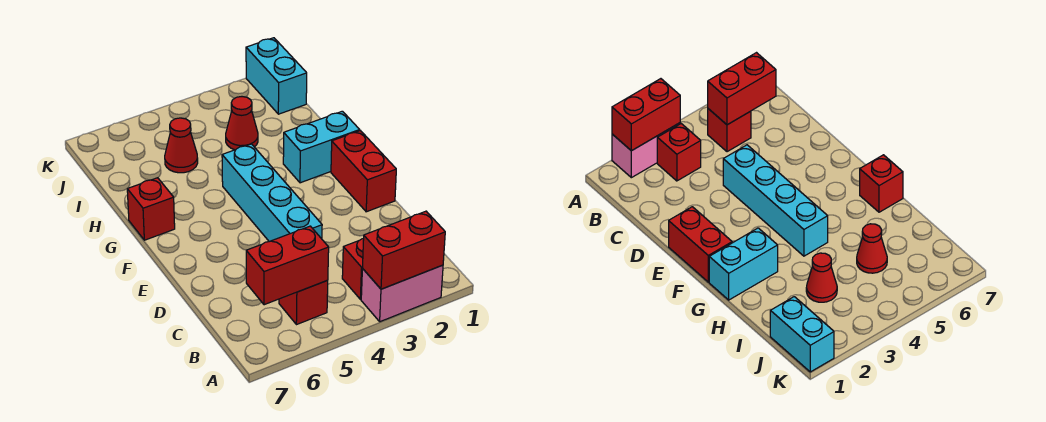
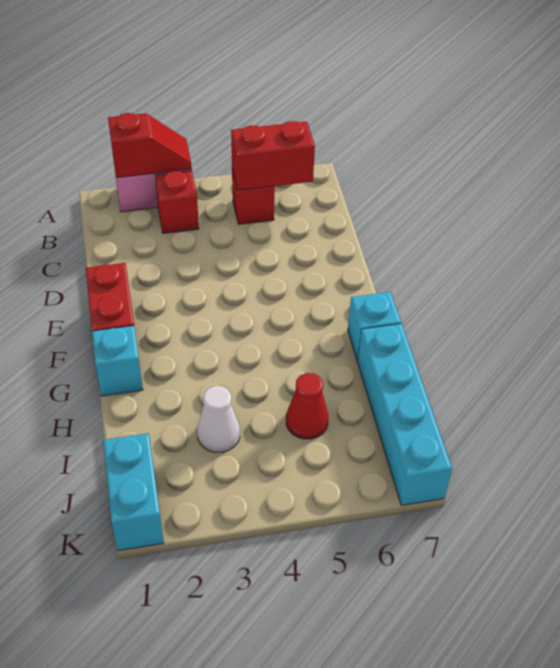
red 1x2 brick [363,211,445,289] -> red 1x2 slope [108,113,192,178]
cyan 1x4 brick [222,144,322,241] -> cyan 1x4 brick moved to [357,324,452,505]
cyan 1x2 brick [283,111,360,183] -> cyan 1x1 brick [92,326,143,396]
red 1x1 brick [127,178,175,240] -> cyan 1x1 brick [348,292,401,360]
red 1x1 cone [226,97,258,150] -> white 1x1 cone [197,386,240,452]

